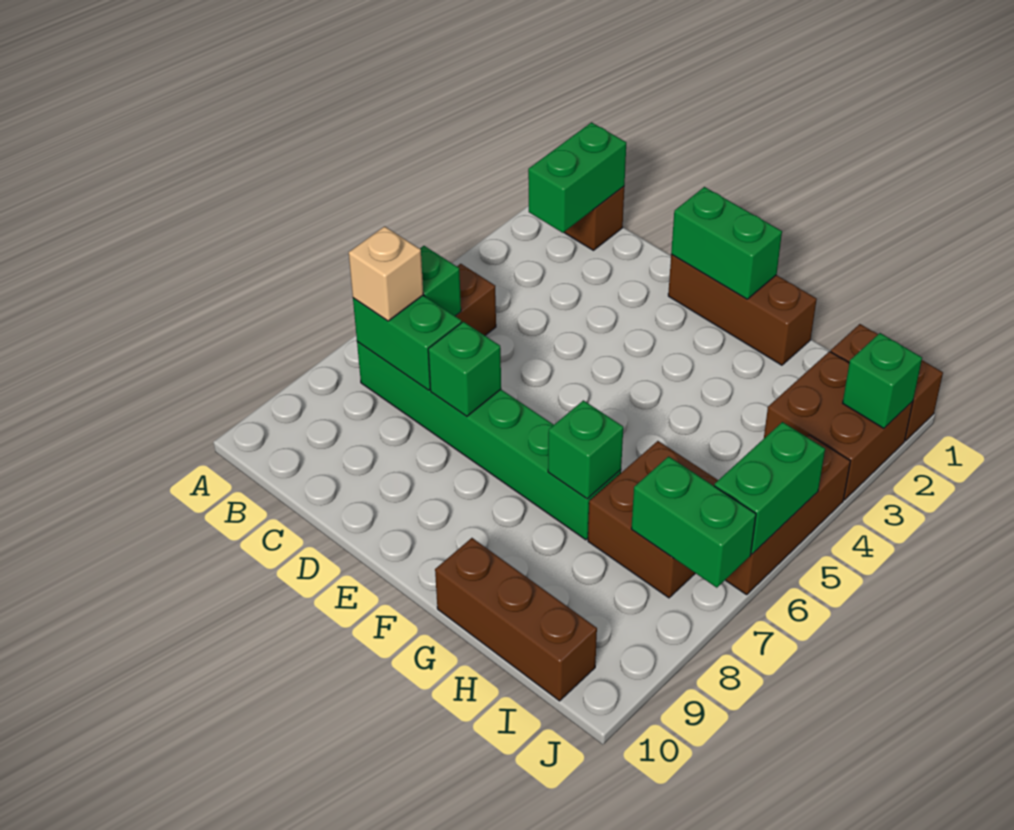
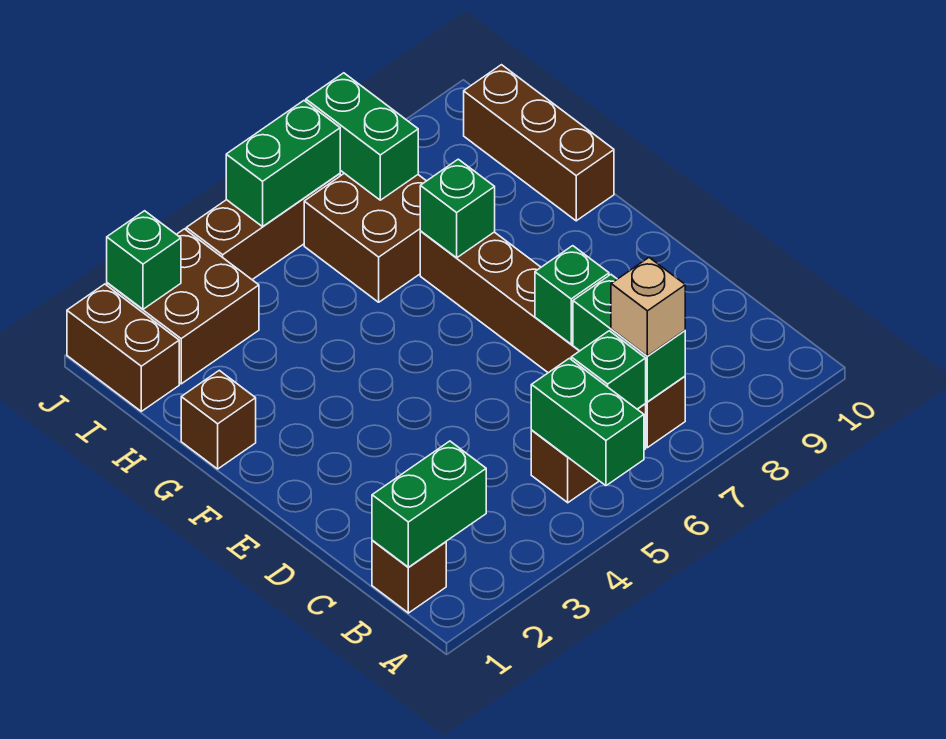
green 1x6 brick [357,342,621,540] -> brown 1x6 brick [420,231,685,448]
brown 1x3 brick [668,254,817,365] -> brown 1x1 brick [181,370,256,469]
green 1x2 brick [671,187,782,299] -> green 1x2 brick moved to [531,358,644,486]

